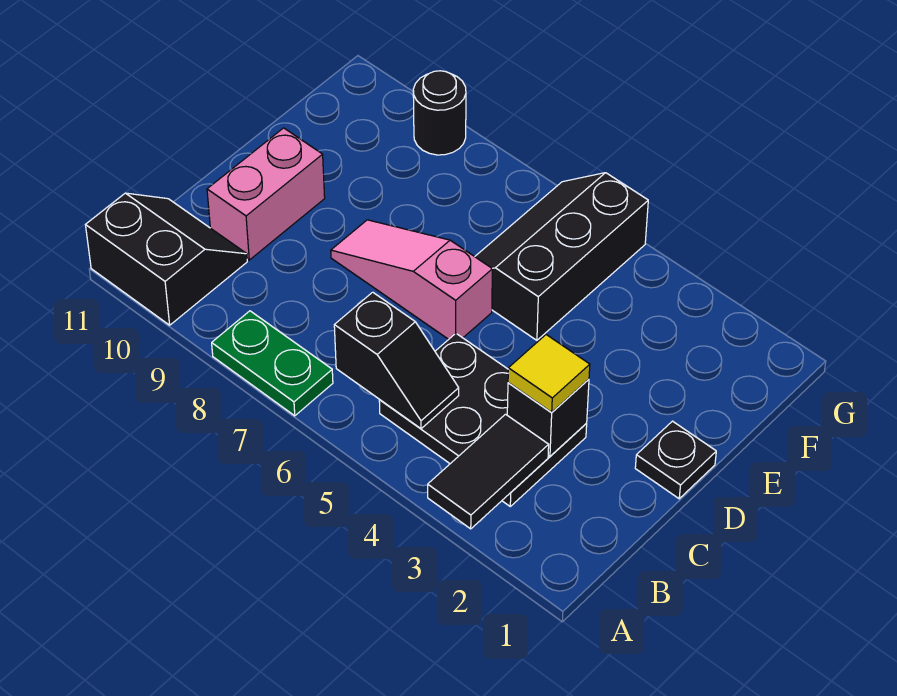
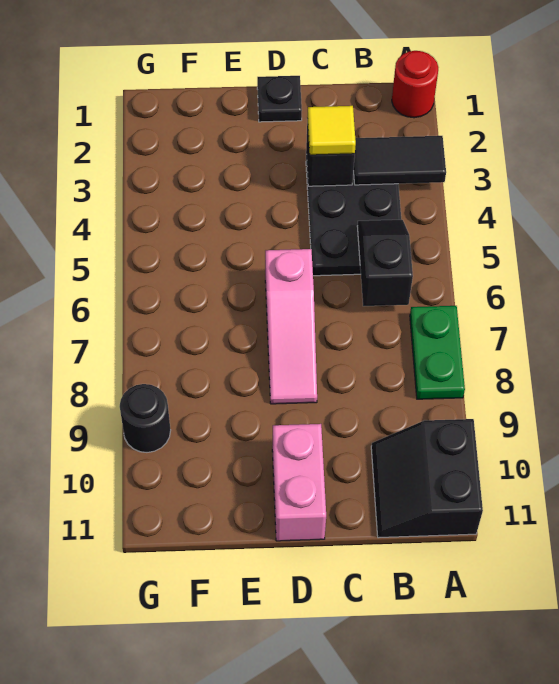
none -> red 1x1 round brick [392,51,438,118]
pink 1x2 brick [207,128,325,260] -> pink 1x2 brick turned to [272,424,326,541]
black 2x3 slope [475,173,648,340] -> none

